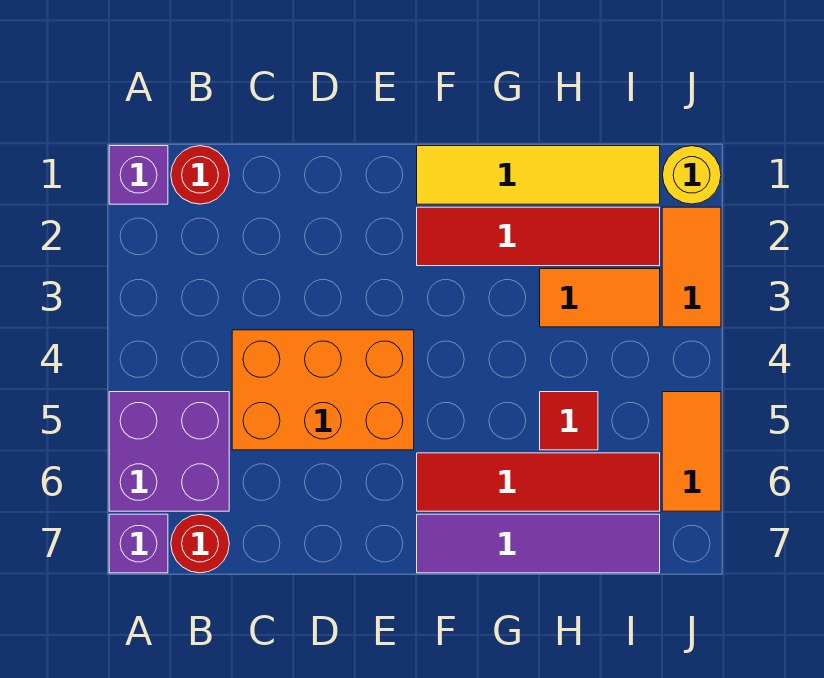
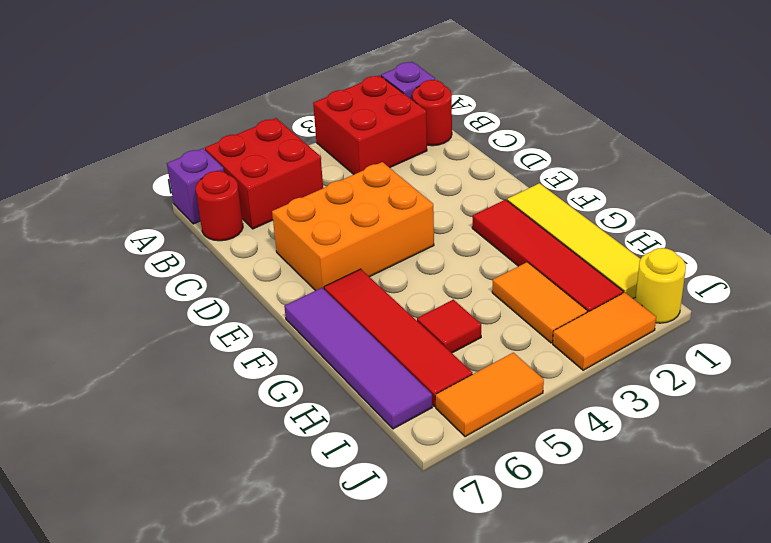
none -> red 2x2 brick [313,75,427,174]
purple 2x2 brick [109,392,229,511] -> red 2x2 brick [205,118,323,229]
orange 2x3 brick [232,330,414,450] -> orange 2x3 brick turned to [272,162,434,291]

